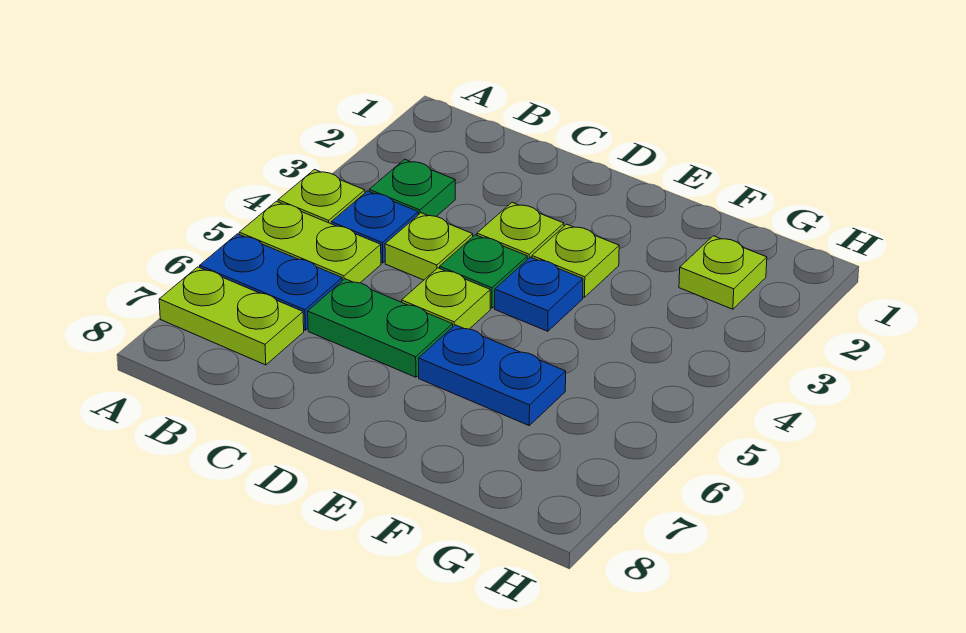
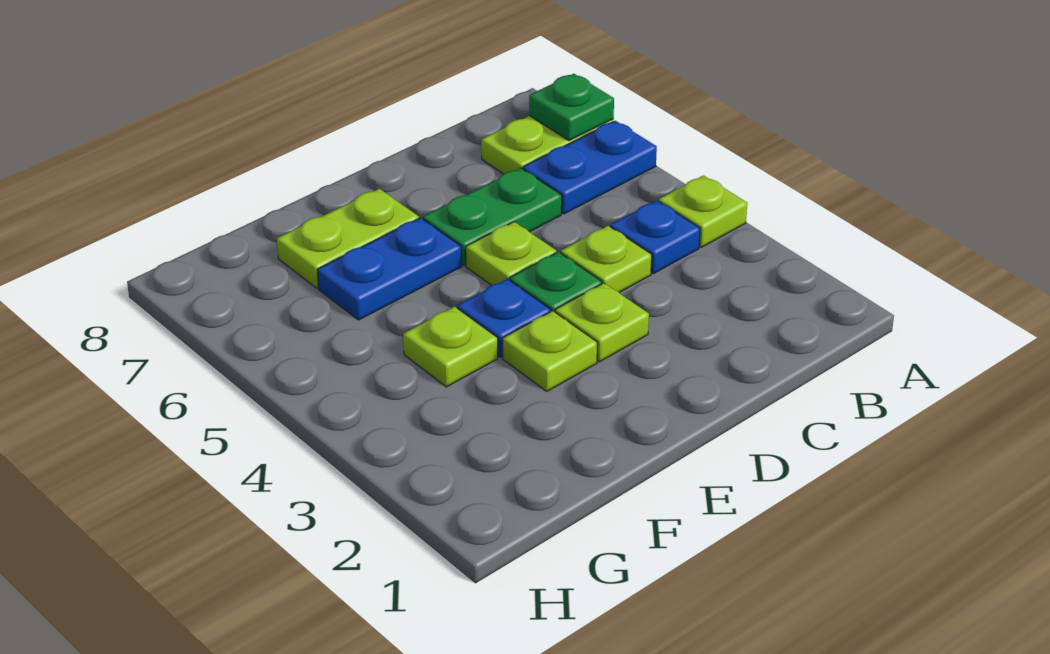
lime 1x2 plate [239,201,381,283] -> lime 1x2 plate moved to [277,189,419,288]
green 1x1 plate [369,159,455,216] -> green 1x1 plate moved to [529,74,614,141]
lime 1x1 plate [679,236,767,309] -> lime 1x1 plate moved to [403,307,498,387]

